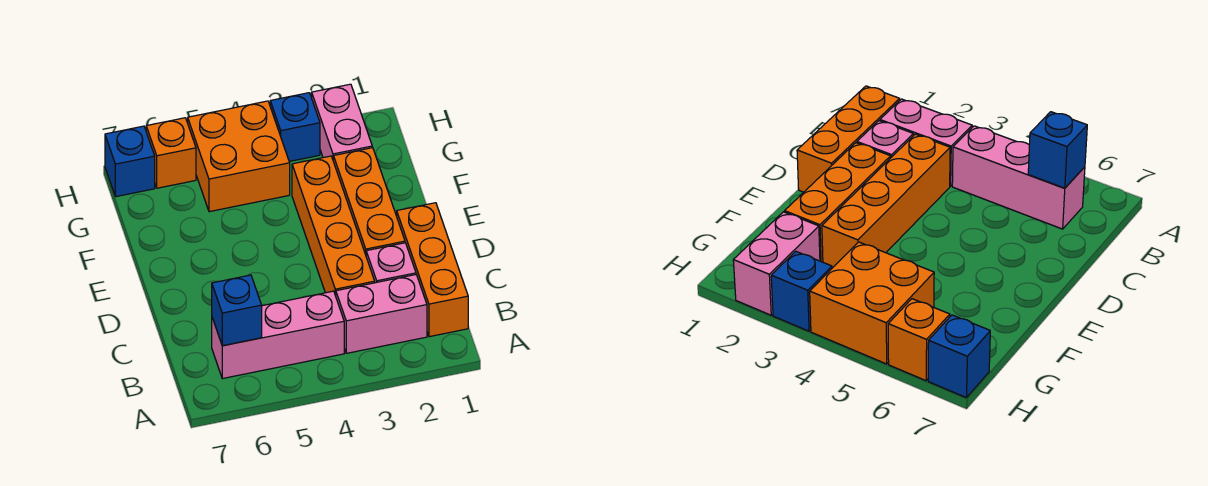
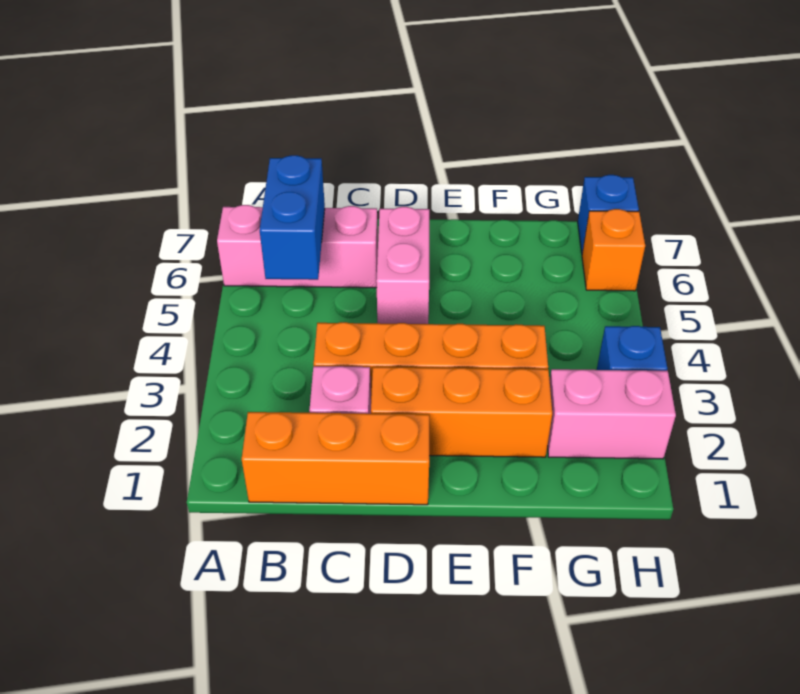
pink 1x2 brick [336,275,427,353] -> pink 1x2 brick moved to [376,207,429,324]
pink 1x3 brick [212,291,344,379] -> pink 1x3 brick turned to [217,205,378,288]
blue 1x1 brick [212,275,262,346] -> blue 1x2 brick [260,155,325,280]
orange 2x2 brick [188,101,290,212] -> none

